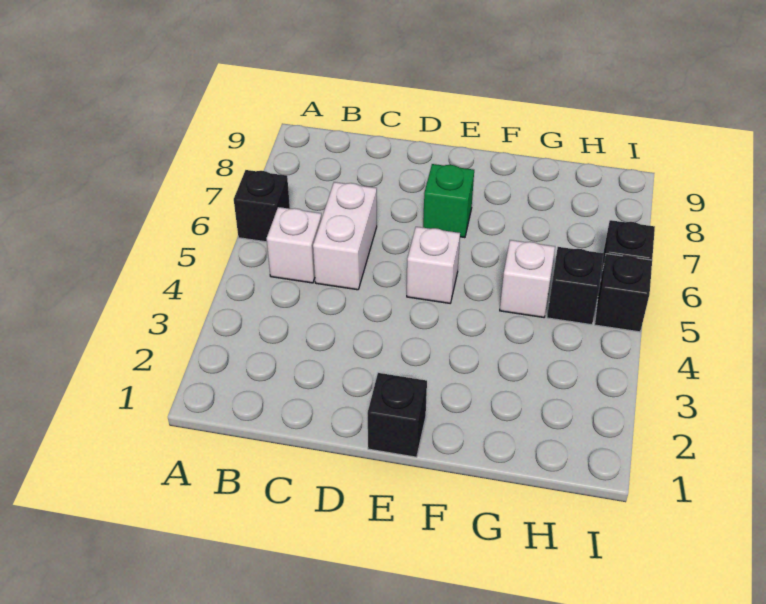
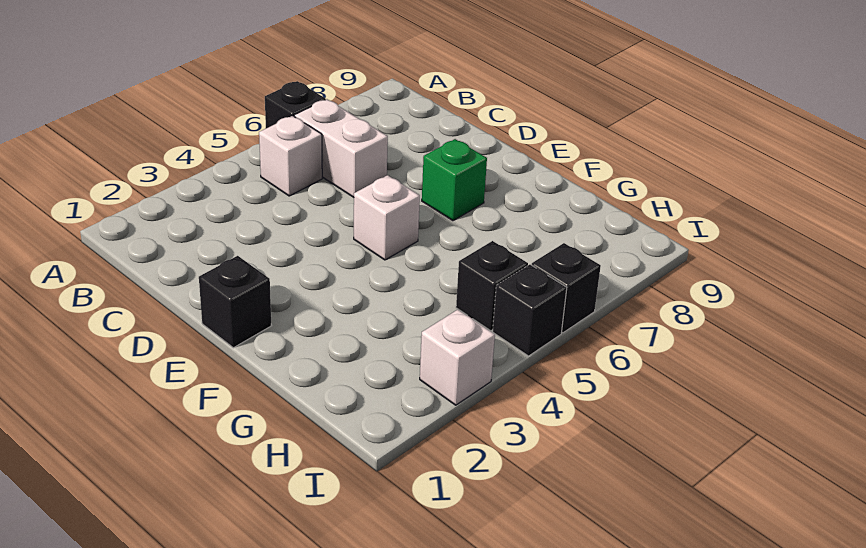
white 1x2 brick [313,182,377,290] -> white 1x2 brick turned to [294,99,388,197]
white 1x1 brick [500,240,555,317] -> white 1x1 brick moved to [420,310,495,405]

